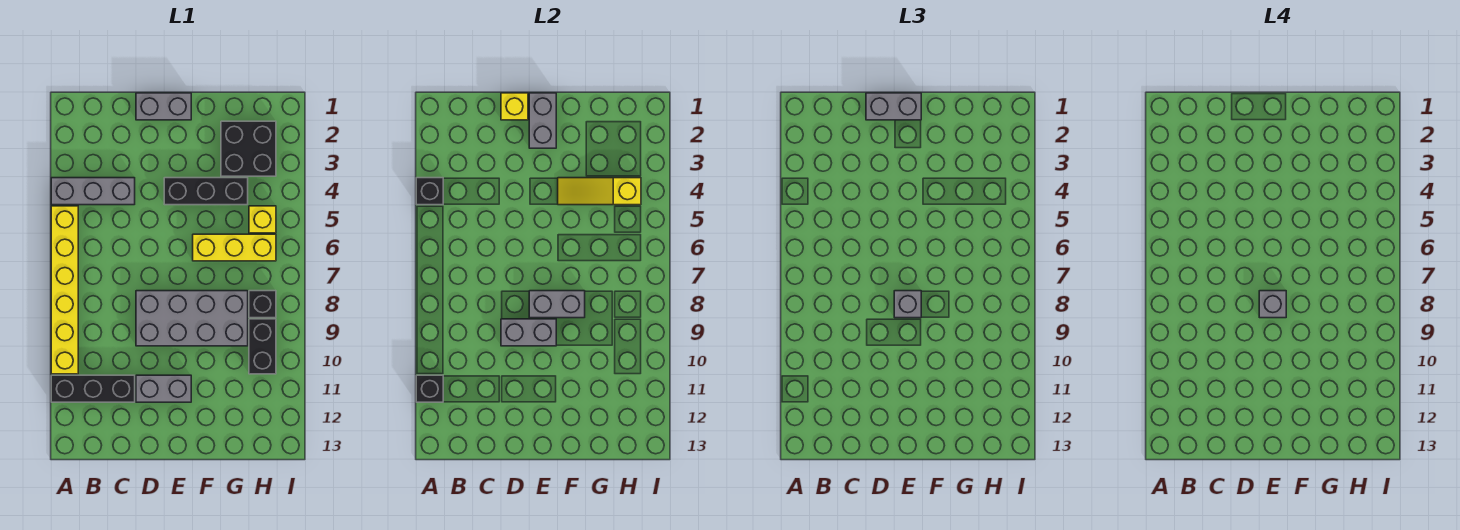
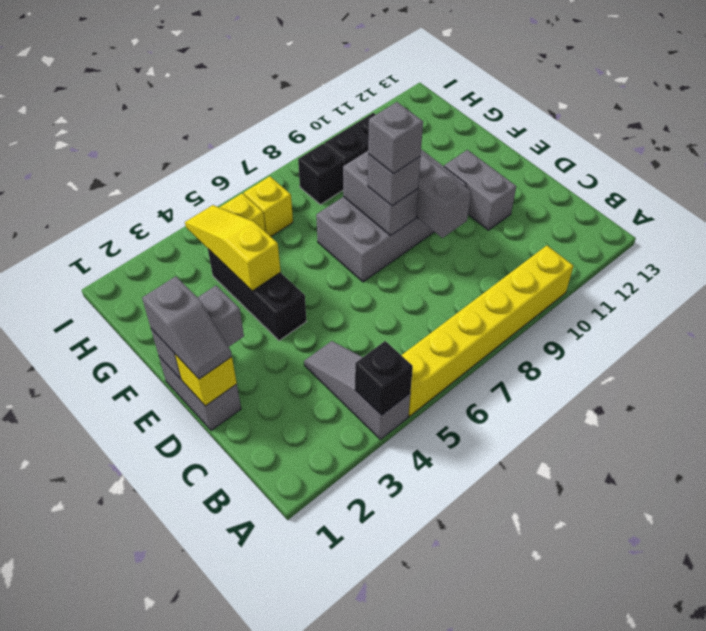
grey 1x3 brick [51,178,135,205] -> grey 1x3 slope [304,341,410,439]
black 1x3 brick [51,375,135,402] -> none
black 1x1 brick [416,375,443,402] -> none
grey 1x2 brick [866,93,921,120] -> grey 1x2 slope [142,276,232,379]
grey 2x4 brick [136,291,248,346] -> grey 2x4 brick turned to [316,149,466,282]
yellow 1x3 slope [558,178,641,205] -> yellow 1x3 slope turned to [185,205,281,291]
yellow 1x3 brick [193,234,276,261] -> yellow 1x1 brick [244,176,293,237]
black 2x2 brick [221,121,276,176] -> none

